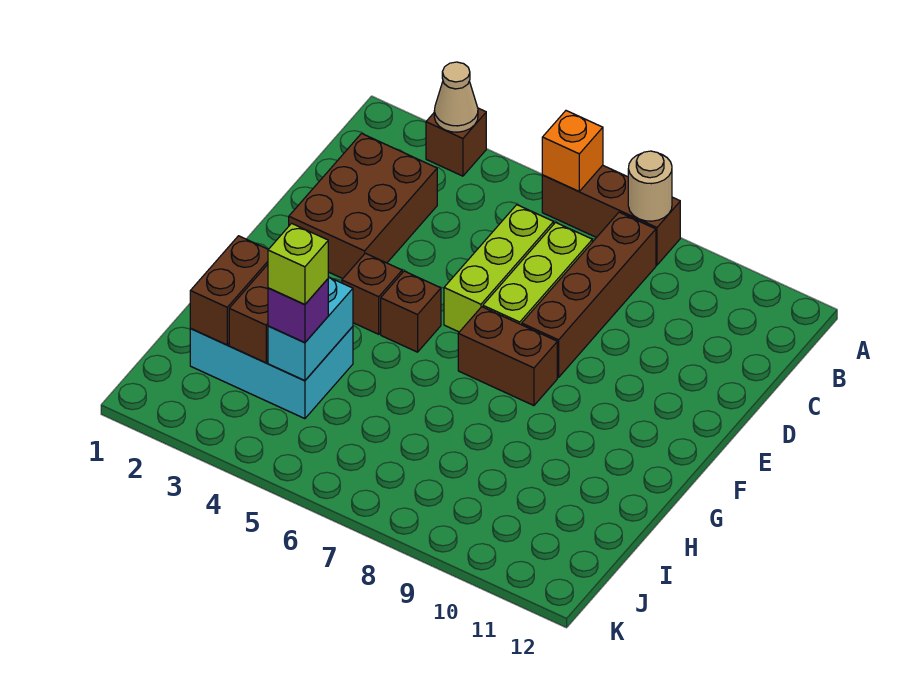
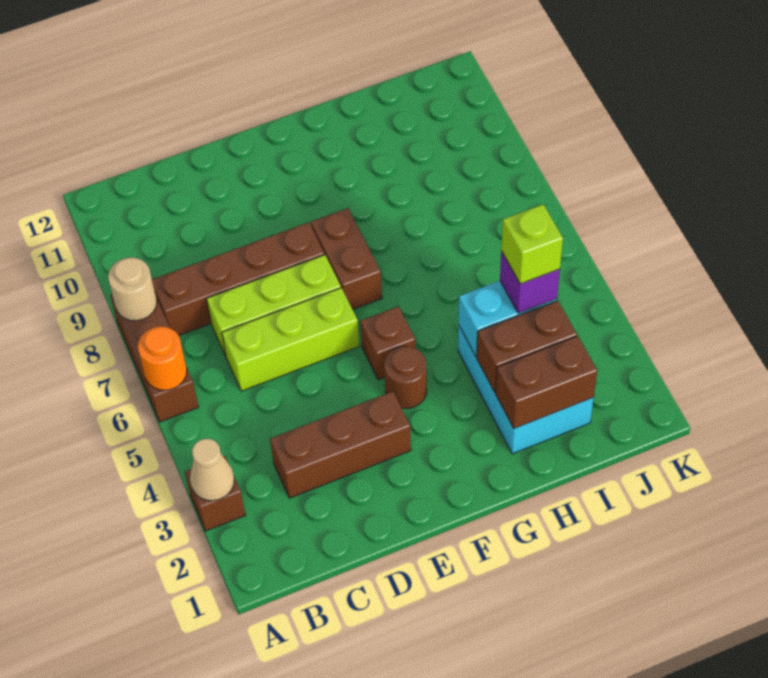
orange 1x1 brick [542,111,603,191] -> orange 1x1 round brick [138,326,187,390]
brown 2x3 brick [289,134,437,279] -> brown 1x3 brick [270,391,411,498]
brown 1x1 brick [342,253,402,334] -> brown 1x1 round brick [384,346,427,409]

